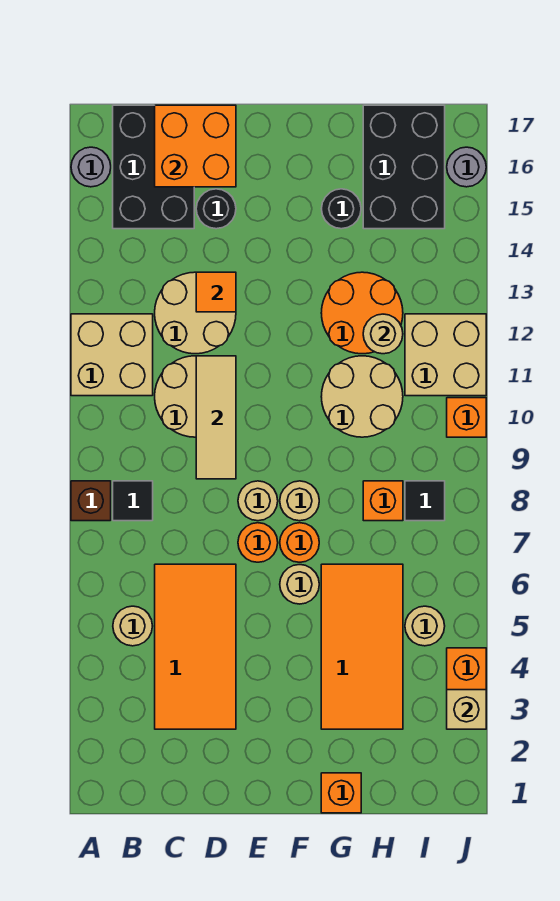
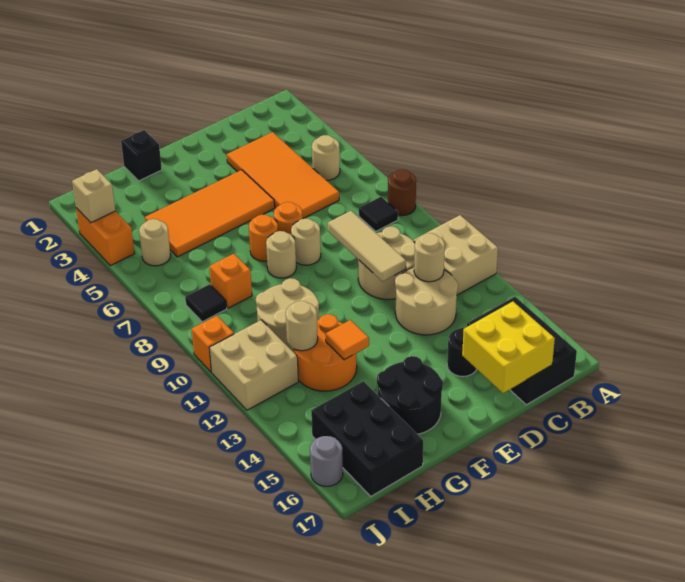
brown 1x1 brick [71,481,111,521] -> brown 1x1 round brick [388,170,416,216]
grey 1x1 round brick [71,147,111,187] -> none
orange 2x2 brick [155,105,236,187] -> yellow 2x2 brick [462,302,555,393]
orange 1x1 tile [196,272,236,312] -> orange 1x1 tile moved to [326,320,369,360]
tan 1x1 round brick [280,565,319,604] -> tan 1x1 round brick moved to [414,233,445,282]
orange 1x1 brick [321,773,361,813] -> black 1x1 brick [121,130,162,181]
orange 2x4 tile [321,564,403,729] -> orange 2x4 tile turned to [145,170,275,257]
black 1x1 round brick [321,189,361,229] -> black 2x2 round brick [377,356,443,434]

